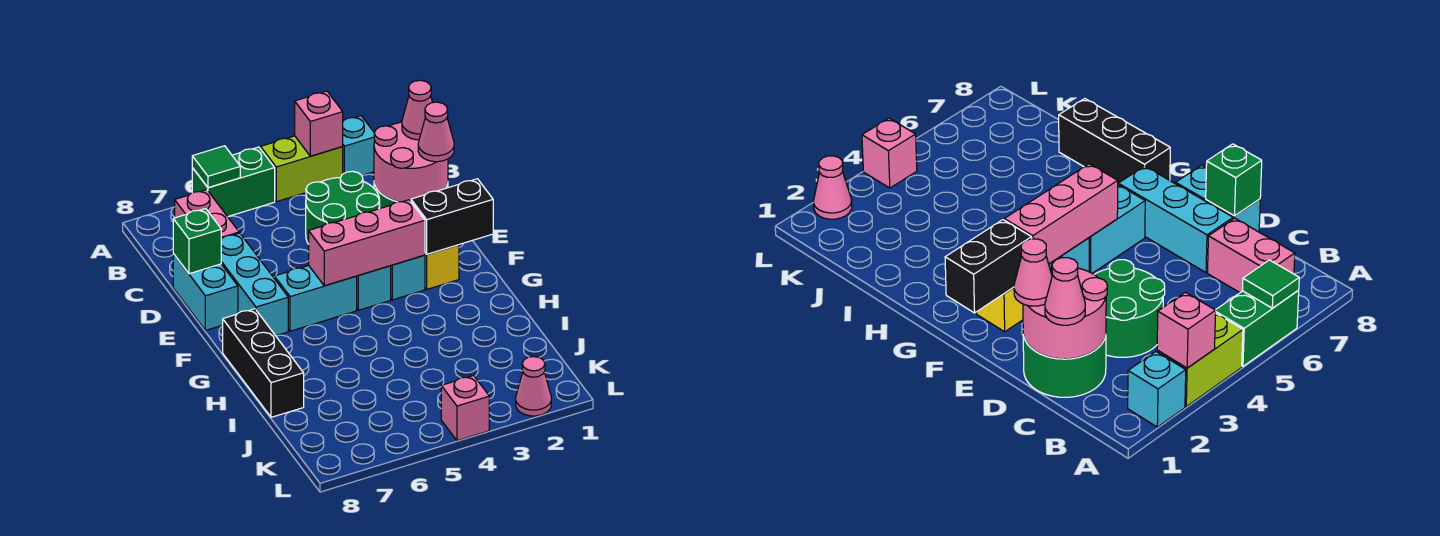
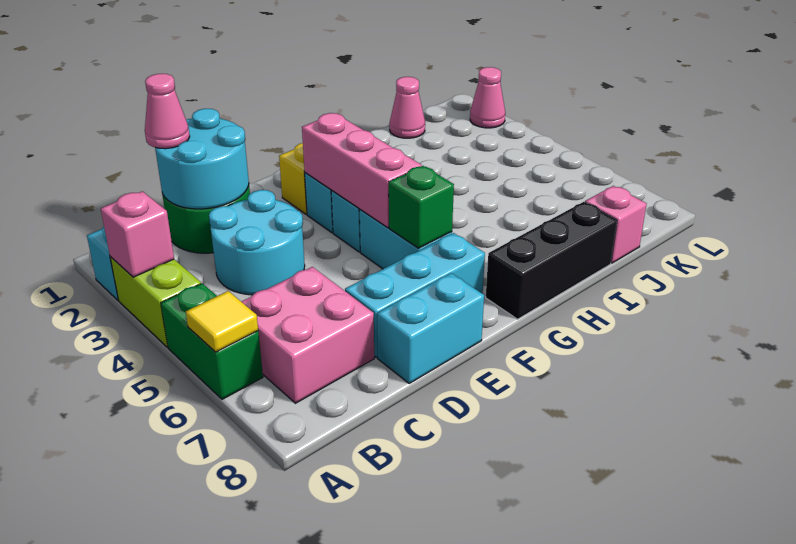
green 1x1 tile [192,146,240,188] -> yellow 1x1 tile [186,291,258,352]
pink 1x2 brick [175,190,239,239] -> pink 2x2 brick [241,267,374,403]
pink 2x2 round brick [374,122,448,202] -> cyan 2x2 round brick [155,109,249,209]
green 2x2 round brick [306,171,380,244] -> cyan 2x2 round brick [209,190,305,295]
pink 1x1 cone [418,102,454,162] -> pink 1x1 cone moved to [389,77,425,138]
green 1x1 brick [173,209,221,274] -> green 1x1 brick moved to [389,166,454,248]
black 1x2 brick [411,179,493,254] -> none
pink 1x1 brick [441,376,489,441] -> pink 1x1 brick moved to [585,186,646,263]

